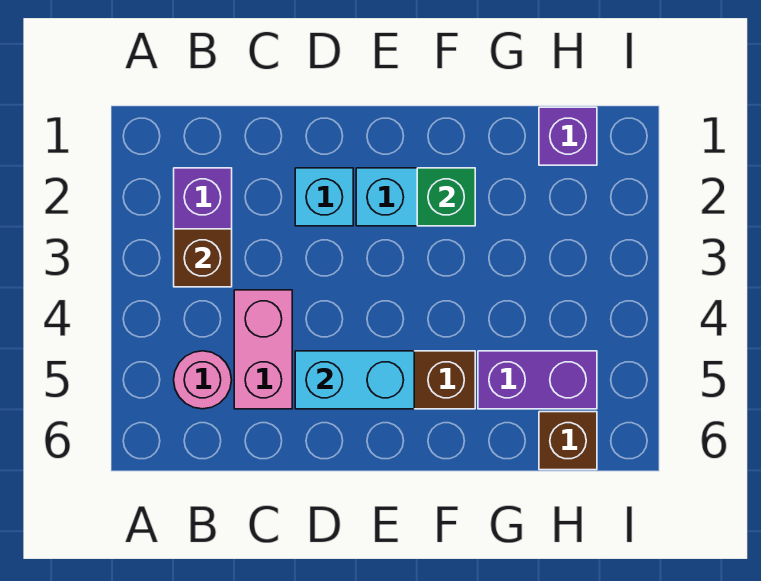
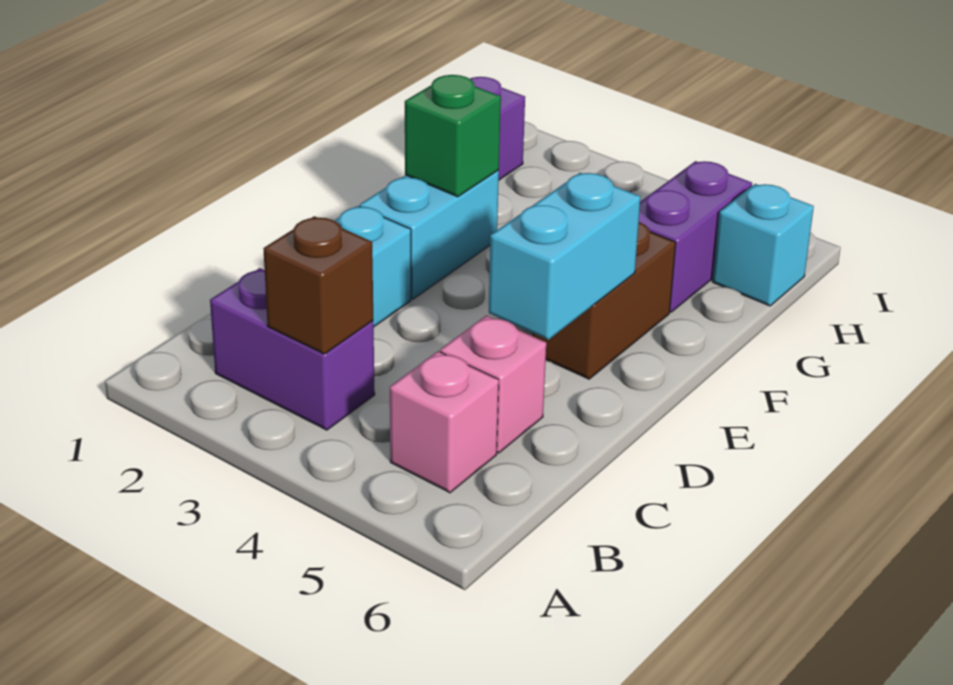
pink 1x1 round brick [174,351,231,409] -> pink 1x1 brick [390,351,499,493]
pink 1x2 brick [234,290,292,409] -> pink 1x1 brick [440,316,546,453]
brown 1x1 brick [539,412,597,470] -> cyan 1x1 brick [712,184,814,306]

